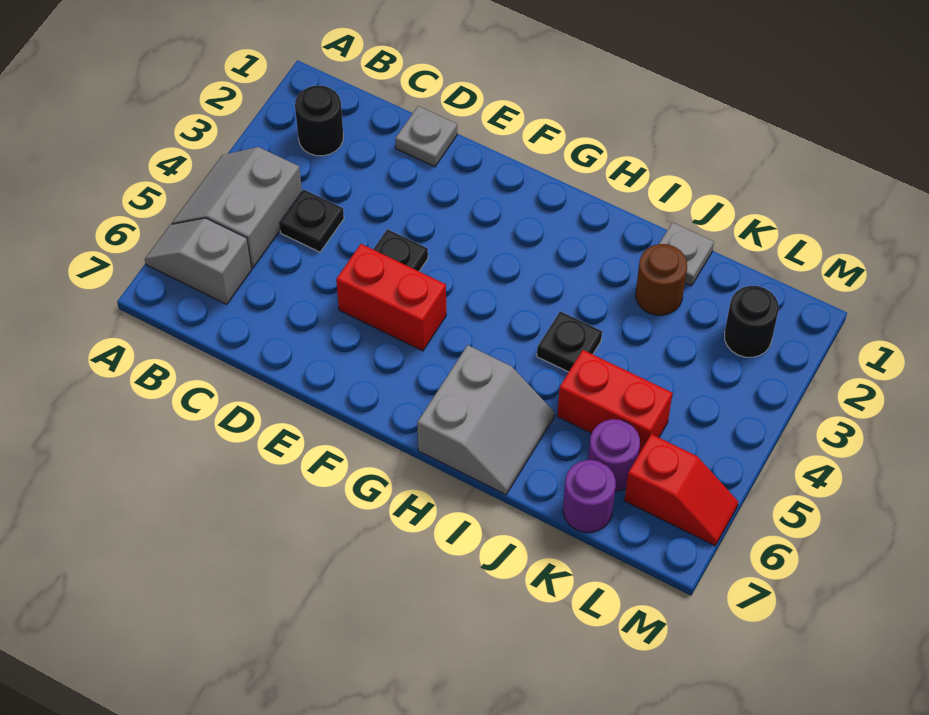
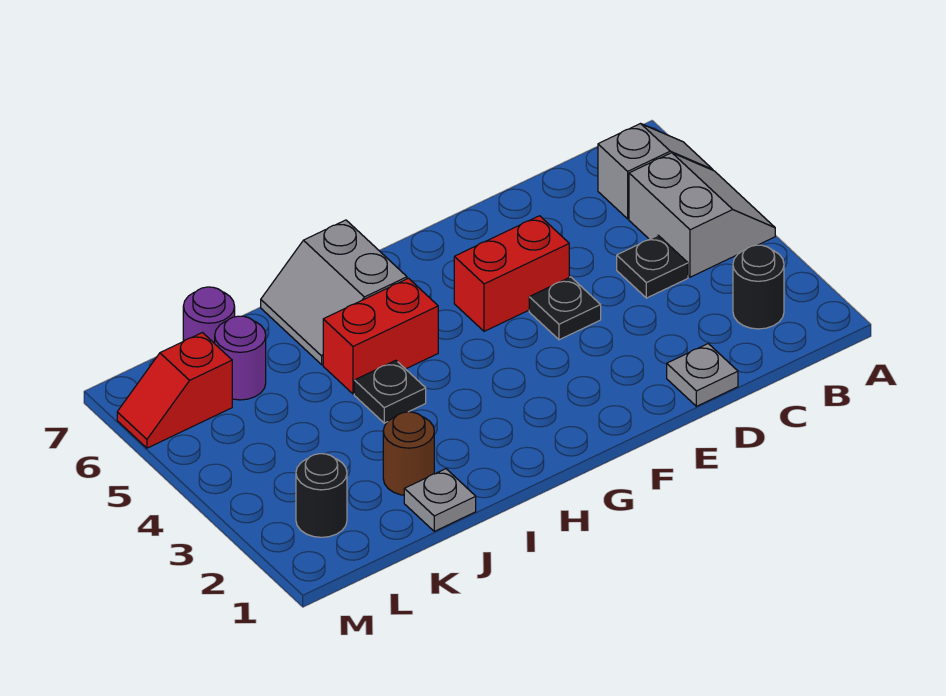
red 1x2 brick [557,350,672,454] -> red 1x2 brick moved to [323,278,438,394]

